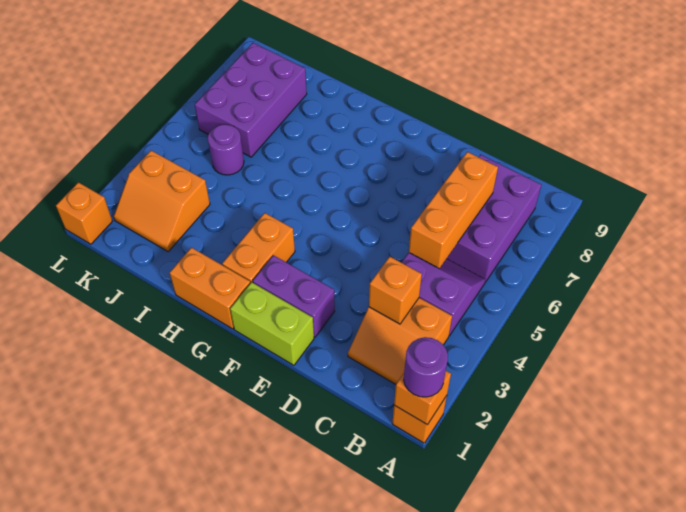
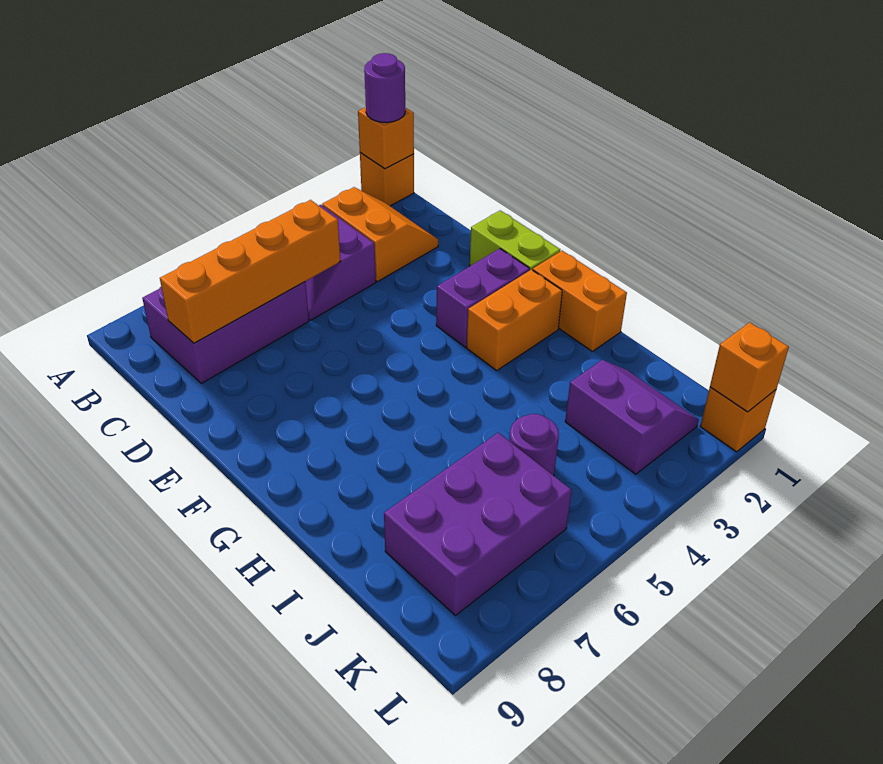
orange 1x1 brick [369,257,422,324] -> orange 1x1 brick moved to [710,322,789,412]
orange 1x3 brick [409,152,498,268] -> orange 1x4 brick [160,200,341,343]
purple 1x2 brick [253,255,335,337] -> purple 1x2 brick turned to [436,249,530,347]
orange 2x2 slope [114,151,210,251] -> purple 2x2 slope [565,360,699,474]

